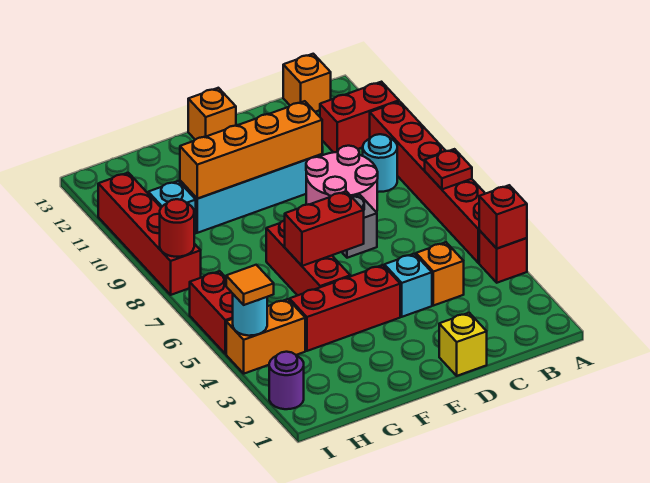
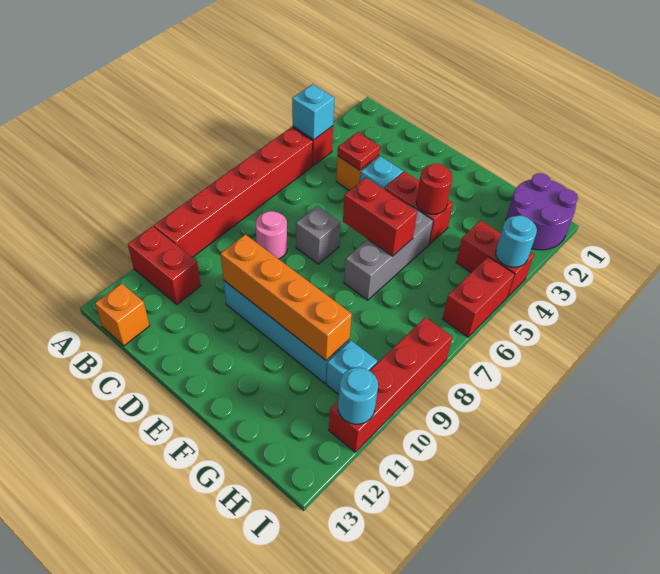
red 1x1 brick [479,185,527,248] -> cyan 1x1 brick [292,84,334,140]
red 1x1 plate [425,149,472,189] -> red 1x1 plate moved to [338,132,380,170]
cyan 1x1 round brick [363,134,397,192] -> cyan 1x1 round brick moved to [338,368,378,424]
pink 2x2 round brick [306,146,378,212] -> pink 1x1 round brick [256,211,287,259]
yellow 1x1 brick [439,313,487,376] -> none
red 1x3 brick [290,265,400,351] -> red 1x2 brick [385,172,453,244]
orange 1x1 brick [188,88,236,140] -> none
red 1x3 brick [266,220,350,296] -> grey 1x3 brick [344,205,433,300]
orange 1x2 brick [226,299,305,374] -> red 1x2 brick [456,221,534,297]
purple 1x1 round brick [269,352,304,409] -> purple 2x2 round brick [506,173,578,250]
orange 1x1 tile [226,265,274,305] -> none
red 1x1 round brick [160,199,194,257] -> red 1x1 round brick moved to [416,164,453,214]

